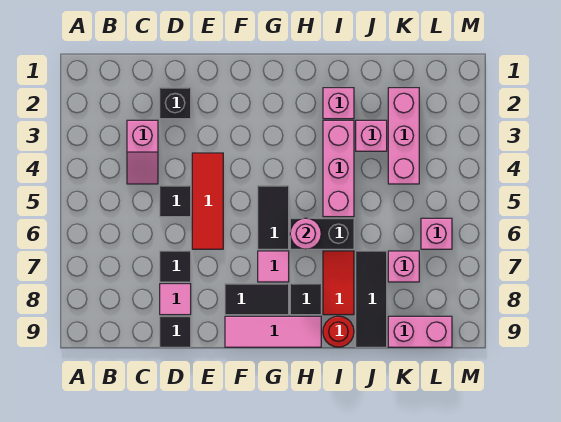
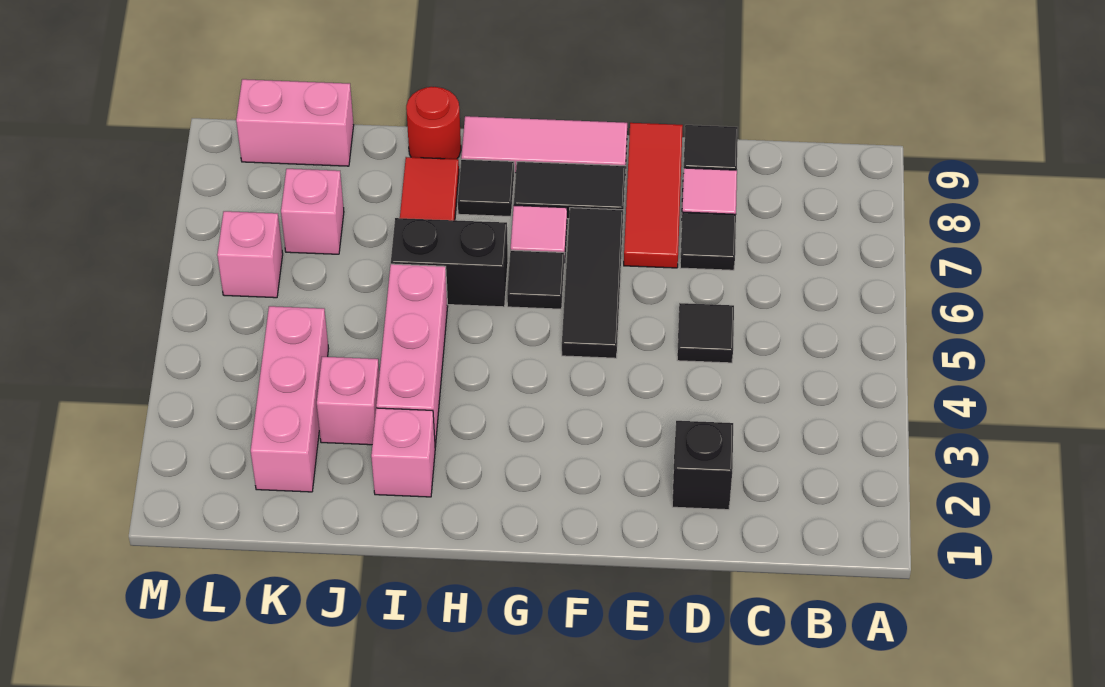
pink 1x2 slope [127,120,158,184] -> none
red 1x3 tile [192,153,223,249] -> red 1x3 tile moved to [624,123,683,268]
black 1x2 tile [258,186,289,249] -> black 1x1 tile [507,250,564,309]
pink 1x1 round brick [290,218,321,249] -> none
black 1x3 tile [356,251,387,347] -> black 1x3 tile moved to [562,208,623,358]

